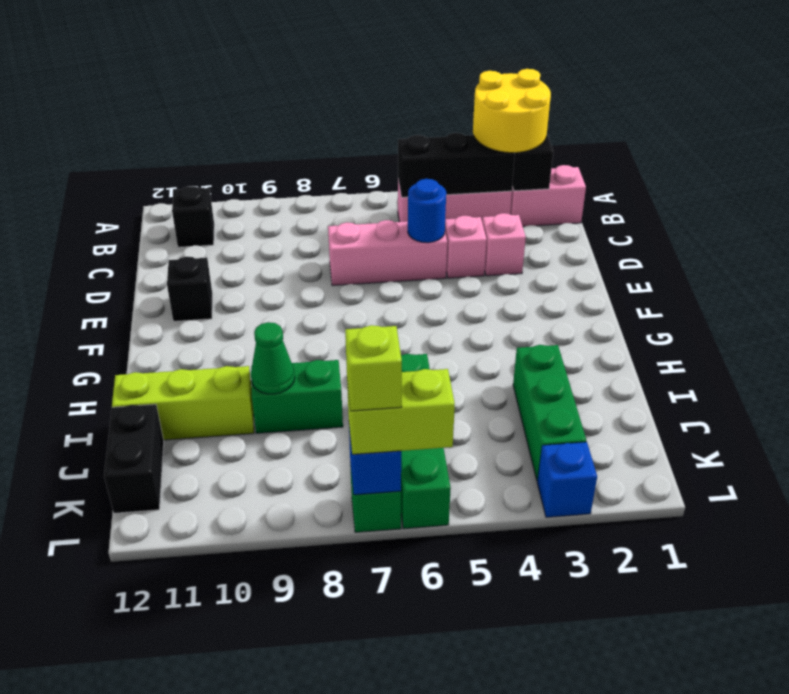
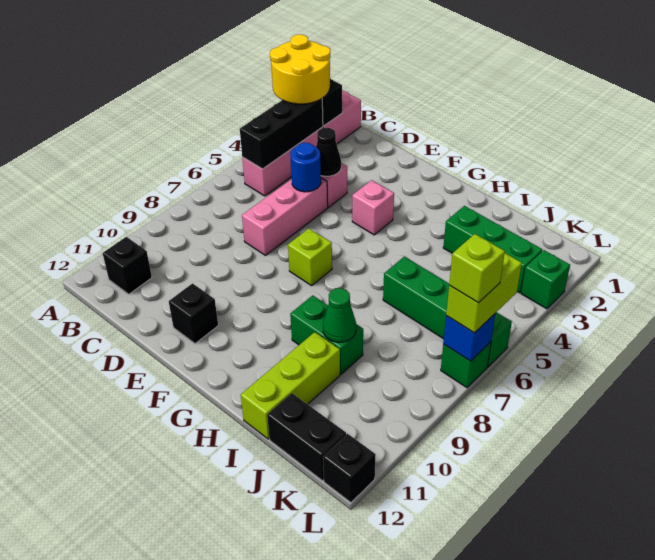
pink 1x1 brick [482,213,526,276] -> pink 1x1 brick moved to [352,180,394,235]
none -> black 1x1 cone [316,128,341,176]
none -> lime 1x1 brick [288,228,332,286]
green 1x2 brick [251,360,343,433] -> green 1x2 brick turned to [290,295,363,374]
blue 1x1 brick [537,442,597,517] -> green 1x1 brick [521,250,570,309]
none -> black 1x1 brick [323,434,376,503]

